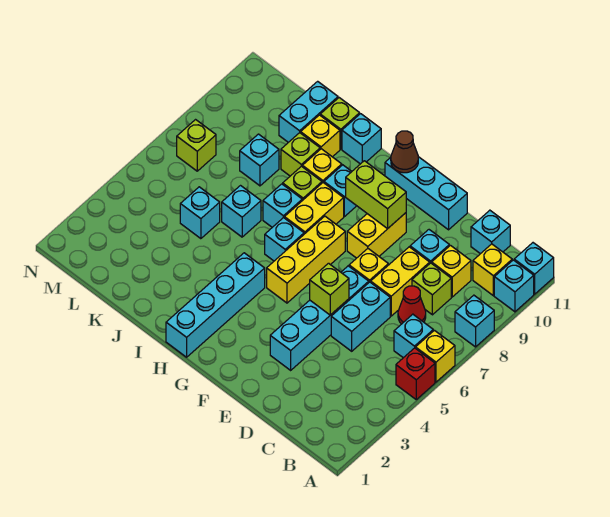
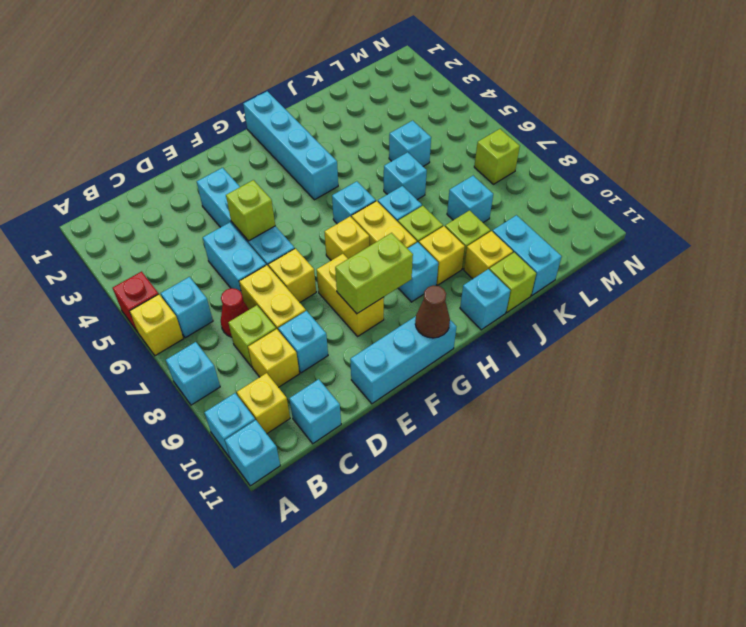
yellow 1x3 brick [267,216,345,303] -> yellow 1x1 brick [325,217,369,260]

